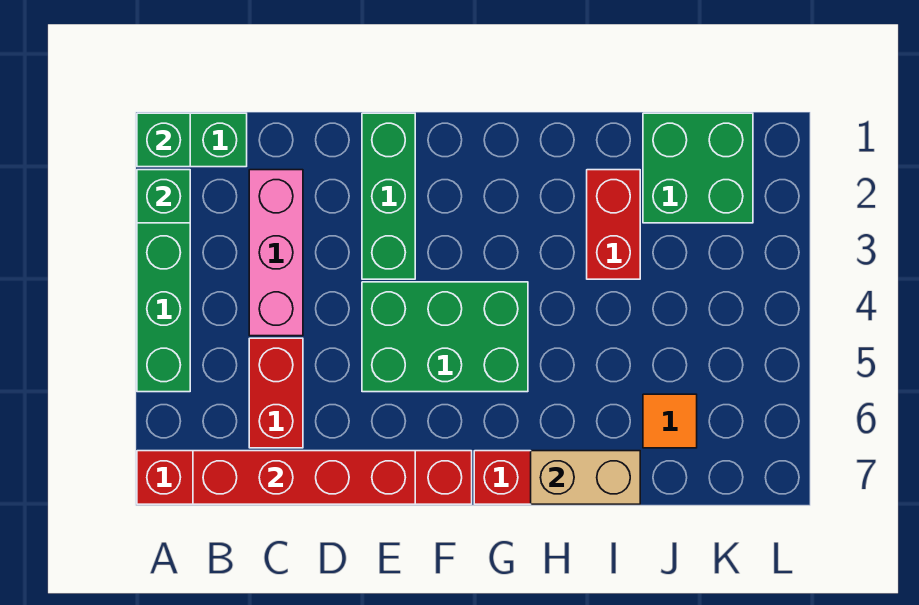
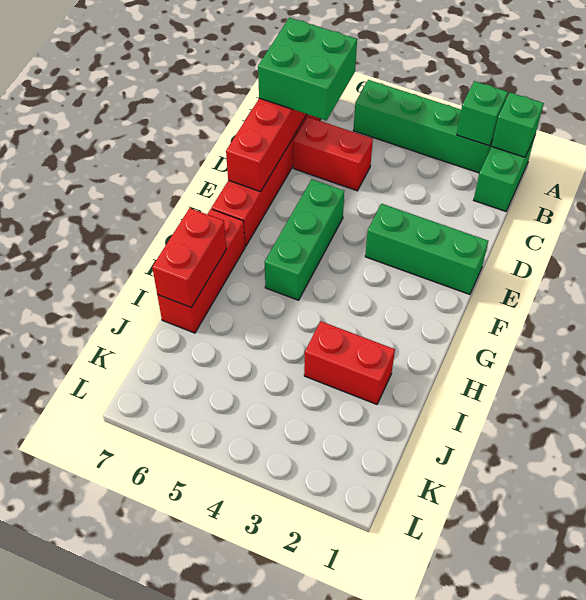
pink 1x3 brick [249,170,303,336] -> none
green 2x3 brick [362,282,528,392] -> green 1x3 brick [265,179,344,300]
tan 1x2 brick [531,451,640,504] -> red 1x2 brick [152,208,226,307]
green 2x2 brick [643,113,753,223] -> green 2x2 brick moved to [258,18,357,121]
orange 1x1 tile [643,394,697,448] -> none

